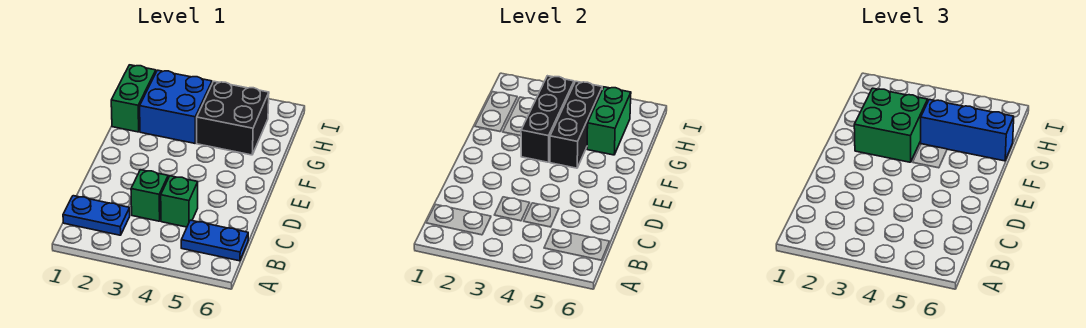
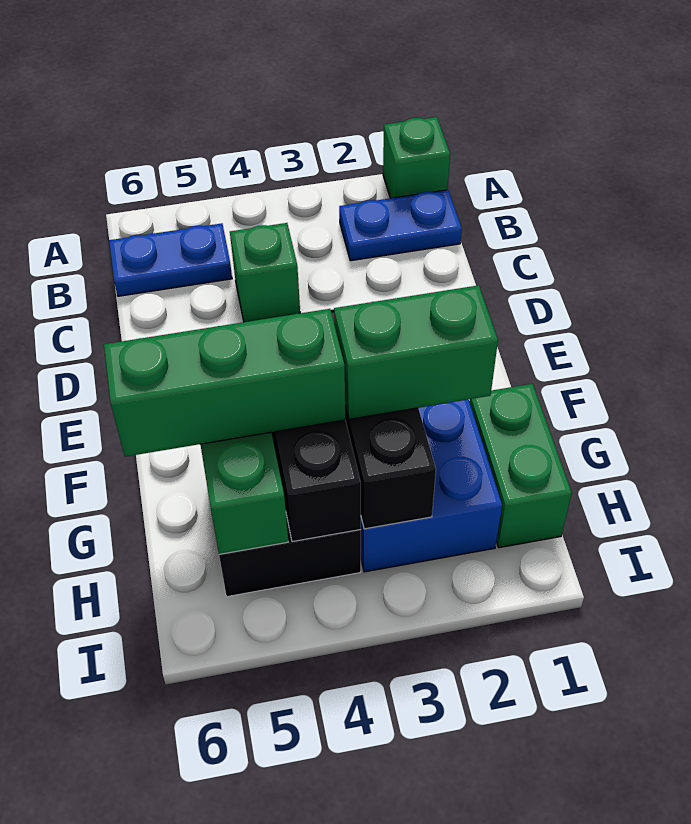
green 1x1 brick [131,170,168,221] -> green 1x1 brick moved to [383,117,450,198]
green 2x2 brick [854,88,928,162] -> green 1x2 brick [334,285,498,419]
blue 1x3 brick [921,100,1014,161] -> green 1x3 brick [104,309,345,457]

